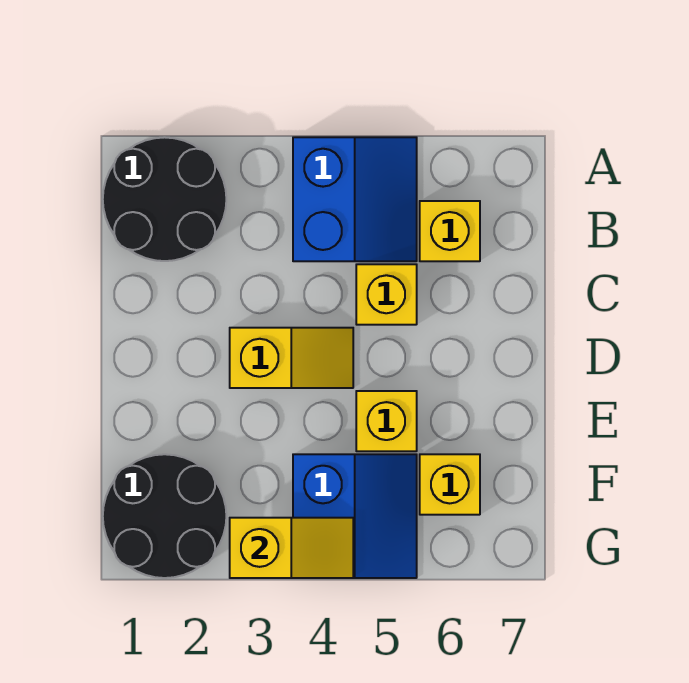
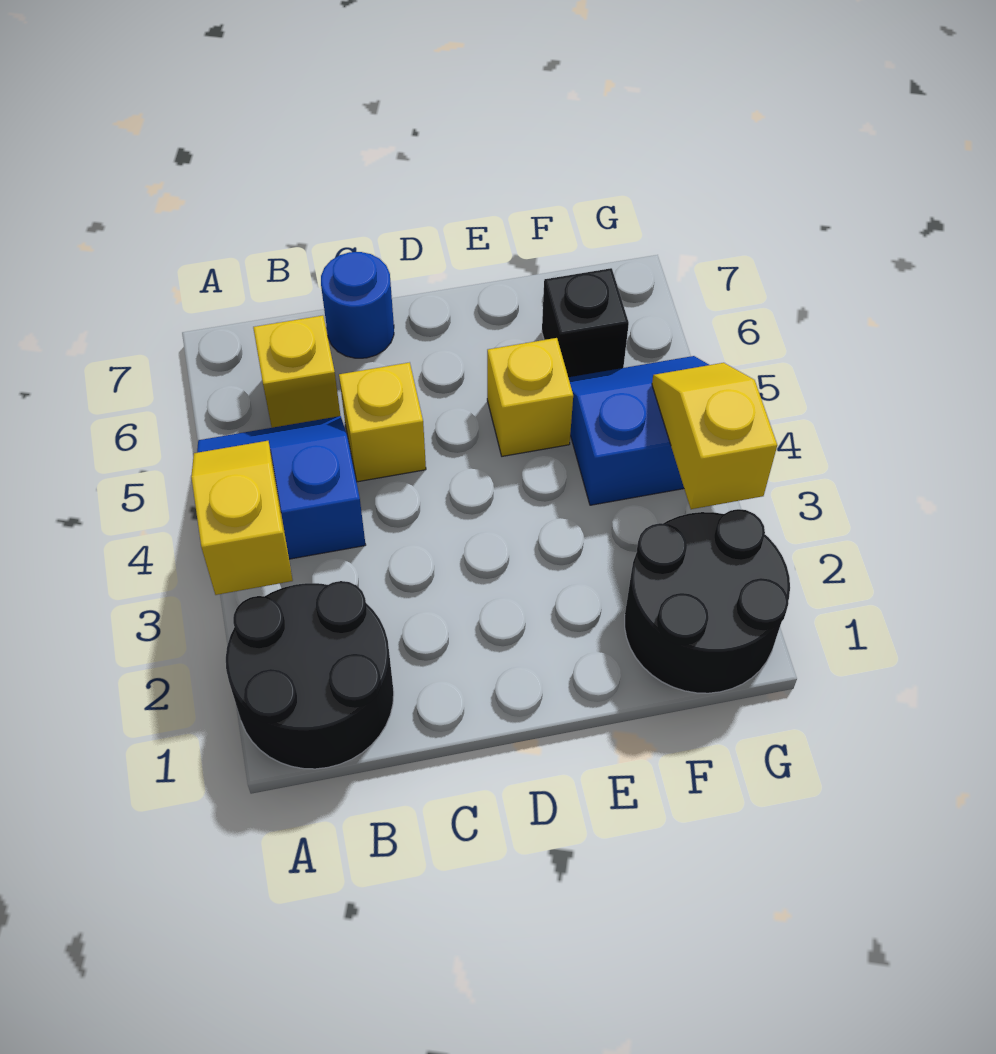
none -> blue 1x1 round brick [321,252,394,358]
yellow 1x2 slope [230,328,353,388] -> yellow 1x2 slope moved to [191,441,293,595]
yellow 1x1 brick [420,454,480,515] -> black 1x1 brick [542,268,629,377]

